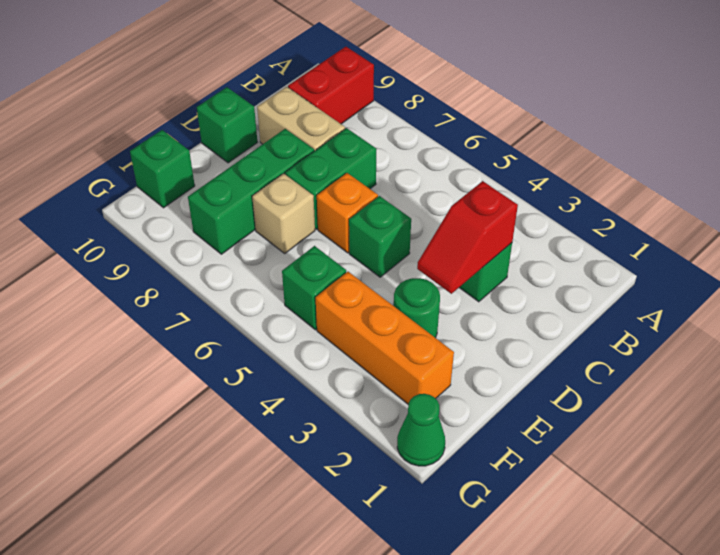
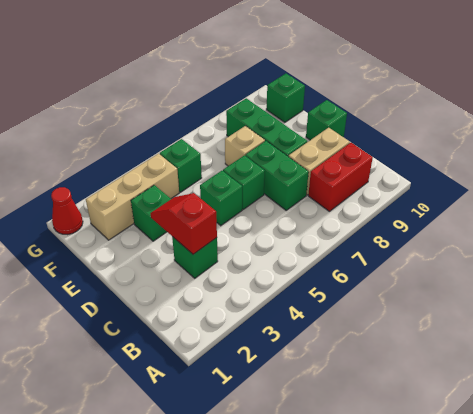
red 1x2 brick [288,47,374,124] -> red 1x2 brick turned to [308,143,373,211]
orange 1x1 brick [317,173,378,253] -> green 1x1 brick [223,155,265,209]
green 1x1 round brick [394,278,440,338] -> green 1x1 brick [131,185,171,241]
orange 1x3 brick [316,272,454,404] -> tan 1x3 brick [86,153,179,240]
green 1x1 cone [397,394,445,466] -> red 1x1 cone [51,187,83,235]

